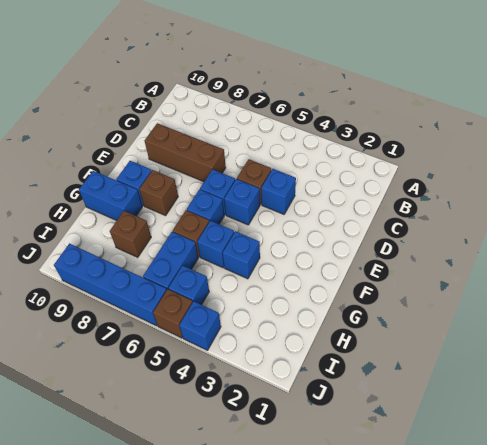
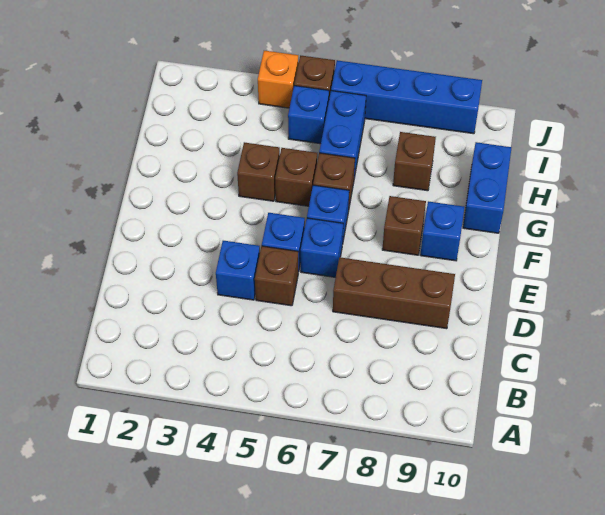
blue 1x1 brick [223,231,260,279] -> brown 1x1 brick [237,142,280,201]
blue 1x1 brick [197,221,234,268] -> brown 1x1 brick [275,148,317,206]
blue 1x2 brick [79,171,142,221] -> blue 1x2 brick turned to [463,142,511,233]
blue 1x1 brick [179,301,221,350] -> orange 1x1 brick [258,51,299,108]

